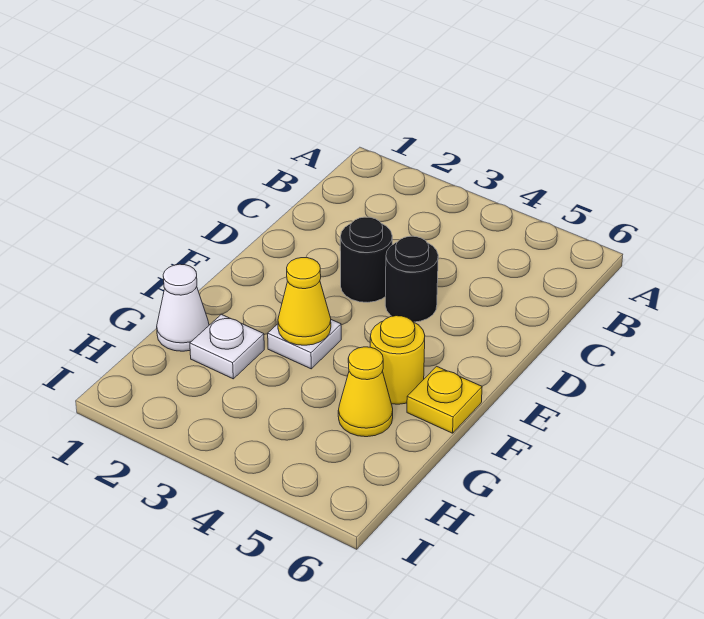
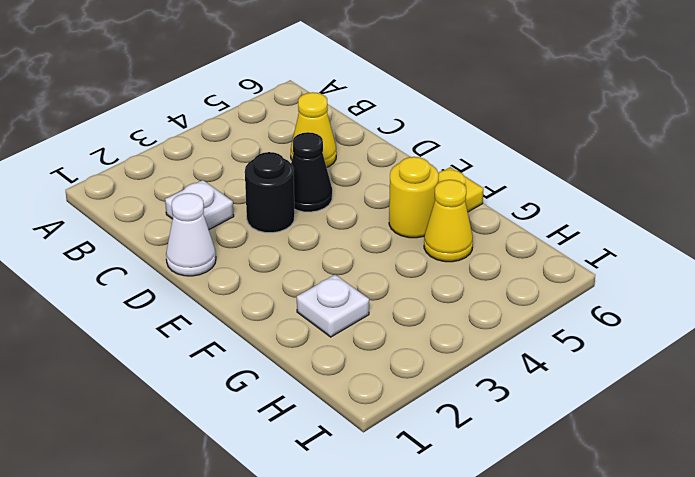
black 1x1 round brick [385,236,438,322] -> black 1x1 cone [291,132,332,212]
white 1x1 plate [268,320,341,369] -> white 1x1 plate moved to [165,180,234,229]
yellow 1x1 cone [278,258,331,345] -> yellow 1x1 cone moved to [291,92,336,167]
white 1x1 cone [157,264,209,351] -> white 1x1 cone moved to [166,193,216,276]

